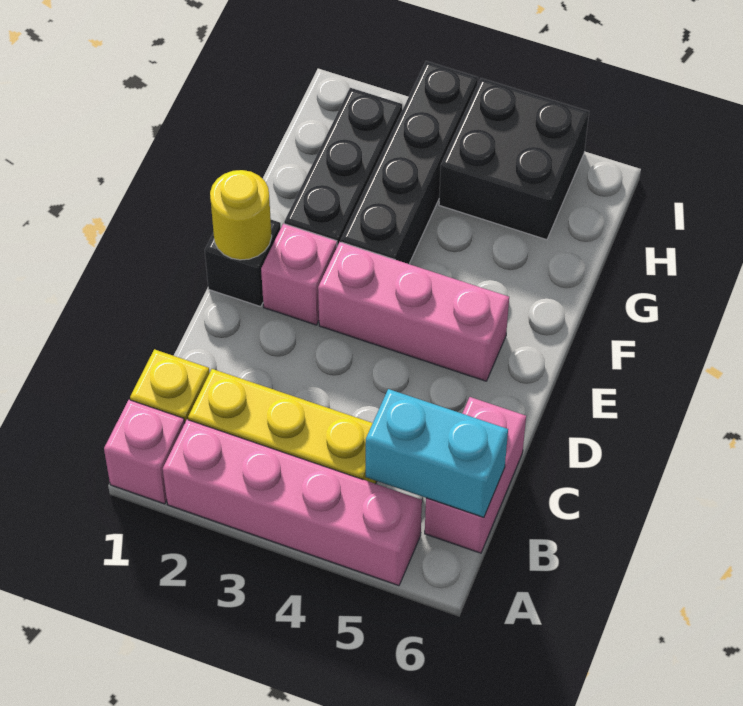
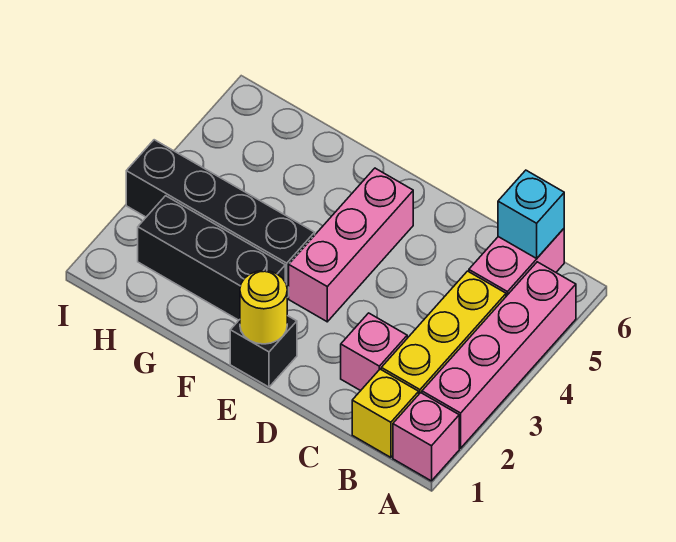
cyan 1x2 brick [366,389,508,518] -> cyan 1x1 brick [498,170,564,258]
pink 1x2 brick [425,397,526,553] -> pink 1x2 brick turned to [469,229,564,296]
pink 1x1 brick [261,224,337,325] -> pink 1x1 brick moved to [341,313,407,391]
black 2x2 brick [439,78,589,240] -> none

